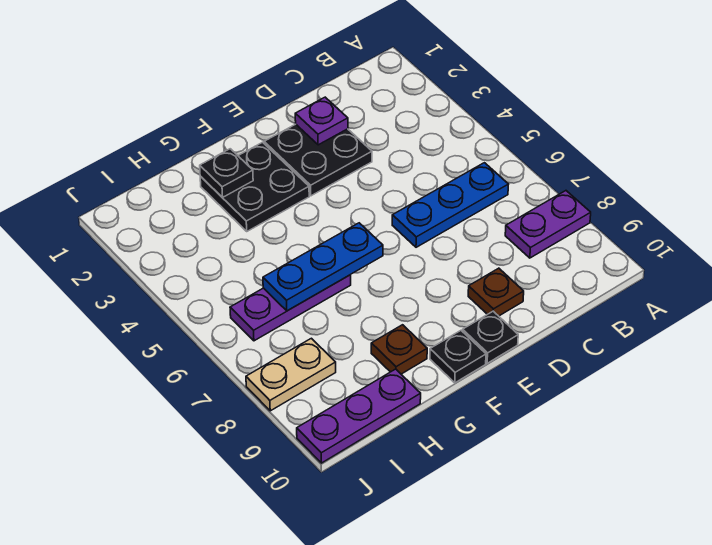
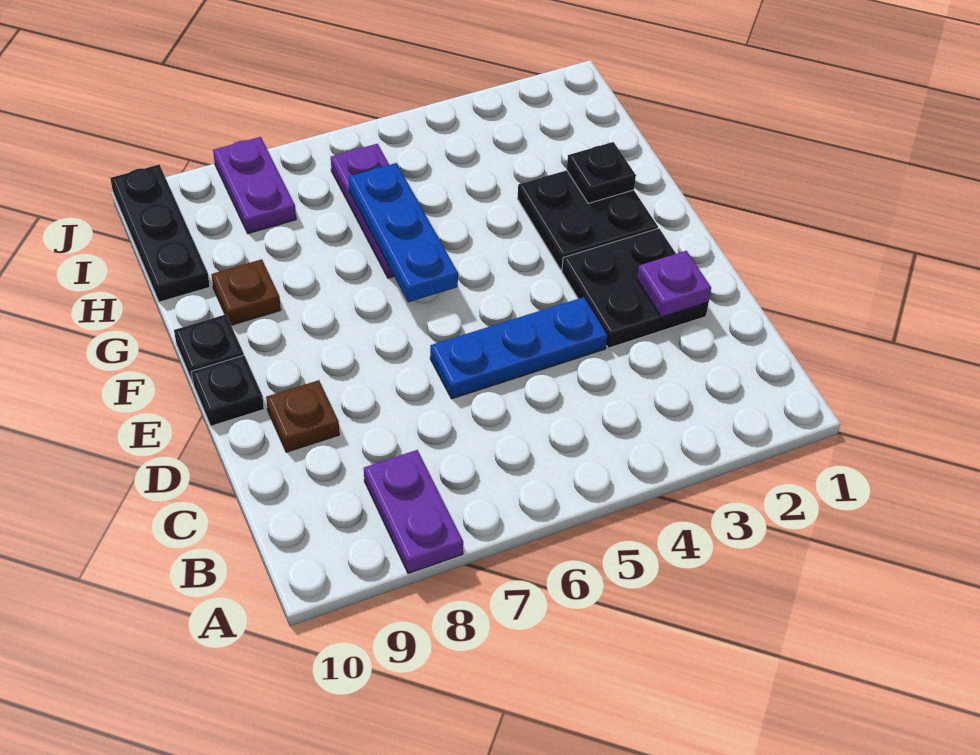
blue 1x3 plate [392,163,509,247] -> blue 1x3 plate turned to [430,297,607,399]
purple 1x3 plate [297,369,421,463] -> black 1x3 plate [110,165,210,302]
tan 1x2 plate [246,338,336,411] -> purple 1x2 plate [213,137,296,234]

